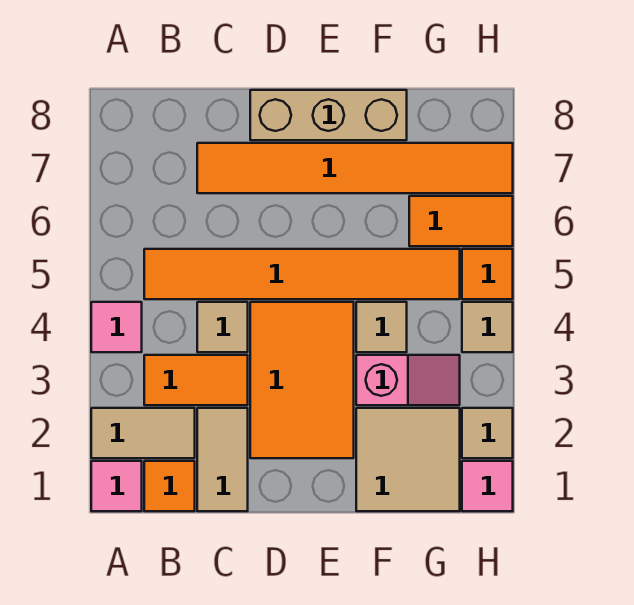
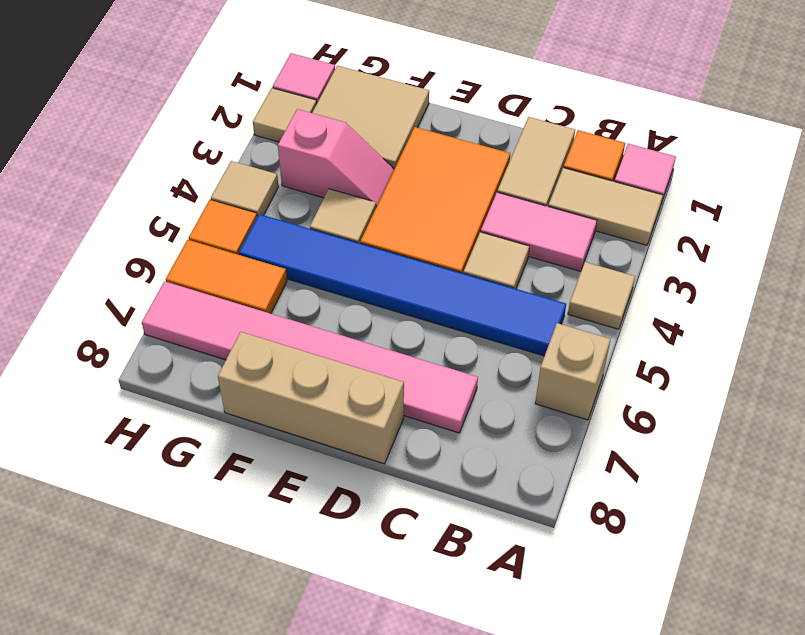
pink 1x1 tile [91,302,142,352] -> tan 1x1 tile [568,262,635,329]
none -> tan 1x1 brick [535,323,611,420]
orange 1x2 tile [144,355,248,405] -> pink 1x2 tile [481,192,597,271]
orange 1x6 tile [144,249,460,299] -> blue 1x6 tile [239,214,566,356]
orange 1x6 tile [197,143,513,193] -> pink 1x6 tile [142,281,478,433]
pink 1x2 slope [356,355,460,405] -> pink 1x2 slope turned to [278,109,394,207]

